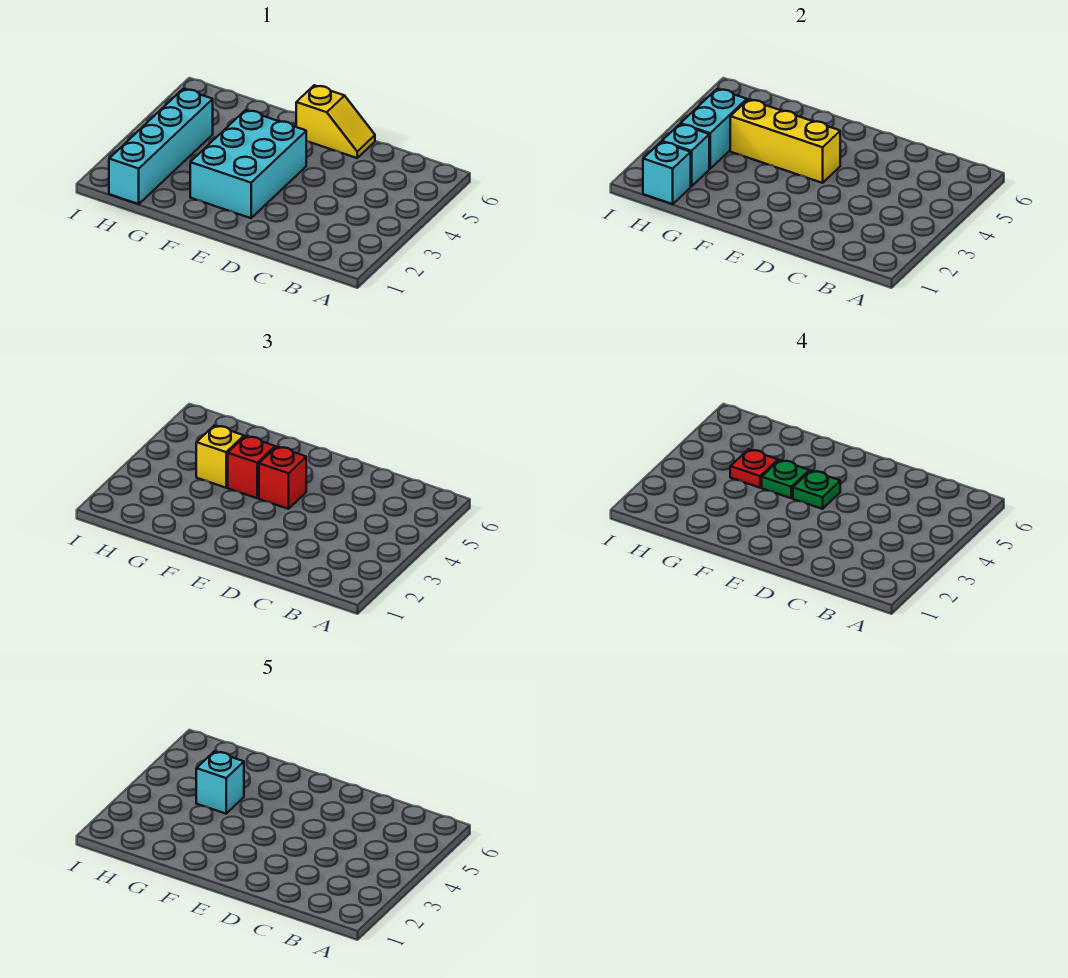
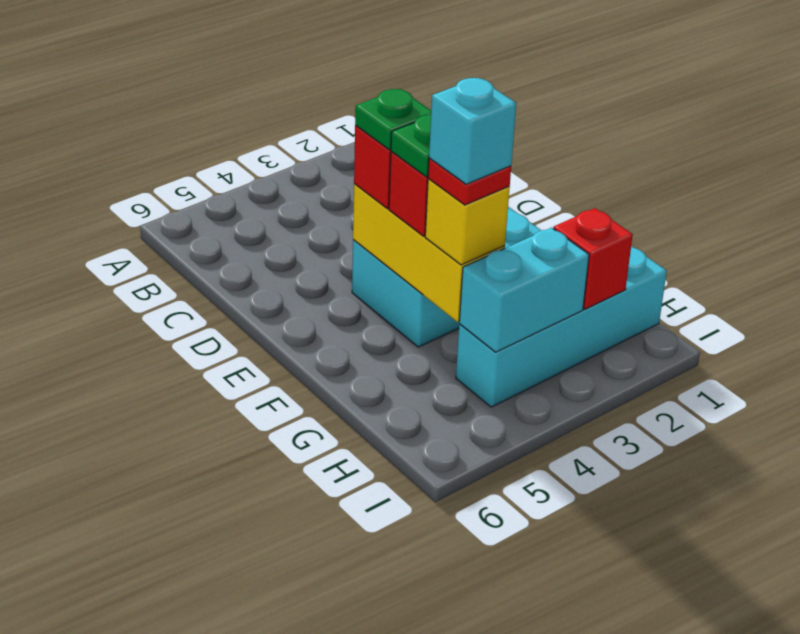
yellow 1x2 slope [296,85,375,158] -> none
cyan 1x1 brick [643,142,691,204] -> none
cyan 1x1 brick [662,124,709,186] -> red 1x1 brick [553,208,633,309]

